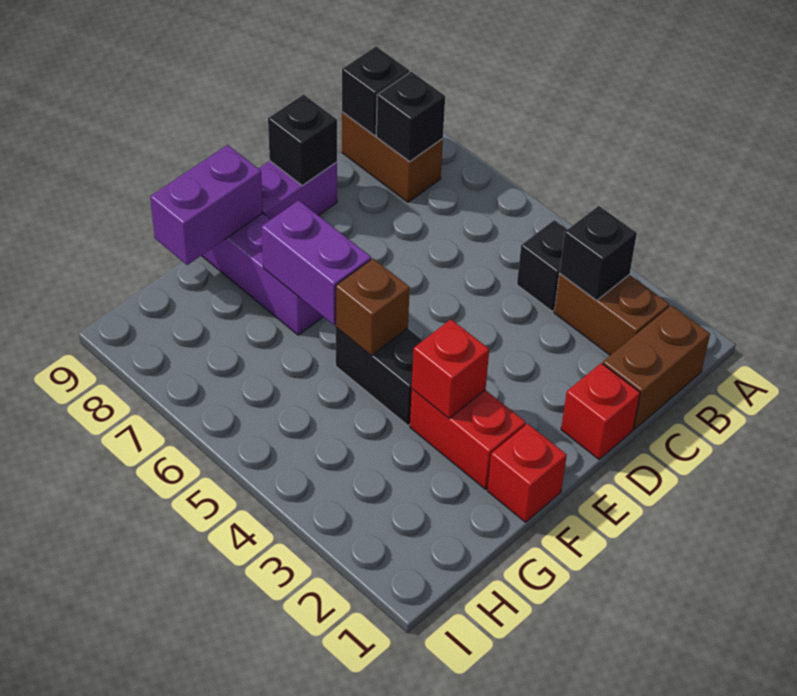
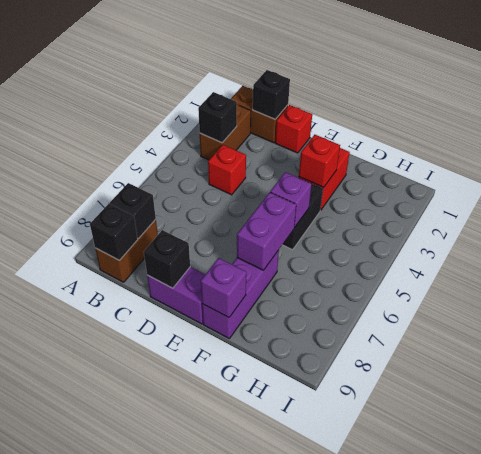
black 1x1 brick [517,220,568,311] -> black 1x1 brick moved to [253,70,290,119]
red 1x1 brick [487,424,567,522] -> red 1x1 brick moved to [208,145,246,195]
brown 1x1 brick [336,259,410,355] -> purple 1x1 brick [270,172,312,227]
purple 1x2 brick [150,145,263,265] -> purple 1x1 brick [201,258,246,318]

